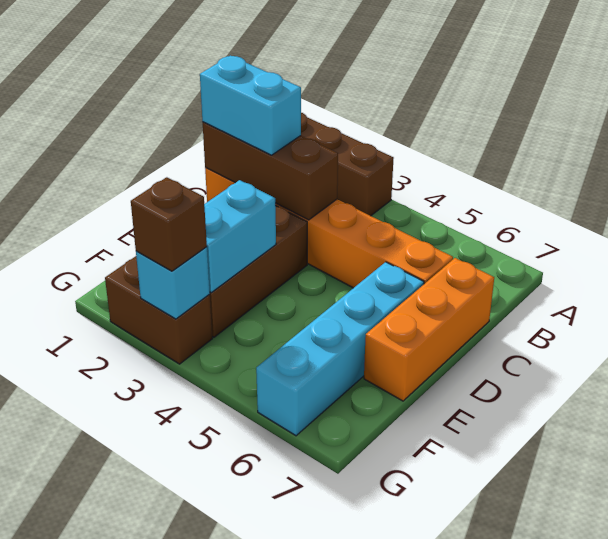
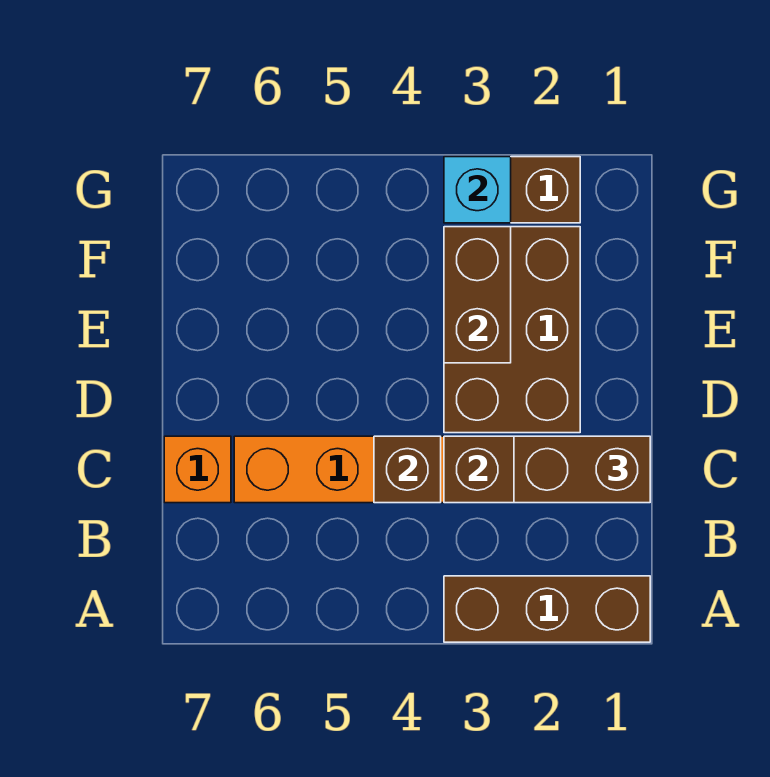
cyan 1x2 brick [200,56,301,155] -> brown 1x2 brick [514,436,650,503]
orange 1x3 brick [364,258,494,401] -> orange 1x1 brick [164,436,231,503]
cyan 1x4 brick [256,262,424,436] -> none
cyan 1x2 brick [204,180,276,293] -> brown 1x2 brick [444,227,511,363]
brown 1x1 brick [131,177,207,271] -> brown 1x1 brick moved to [374,436,441,503]

